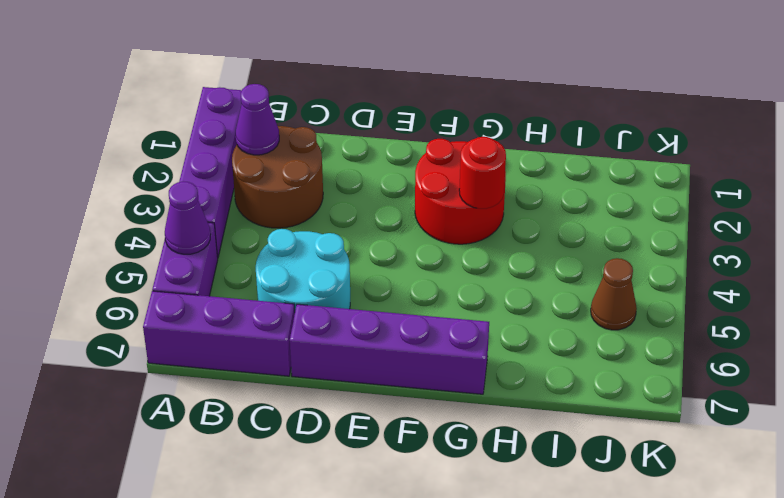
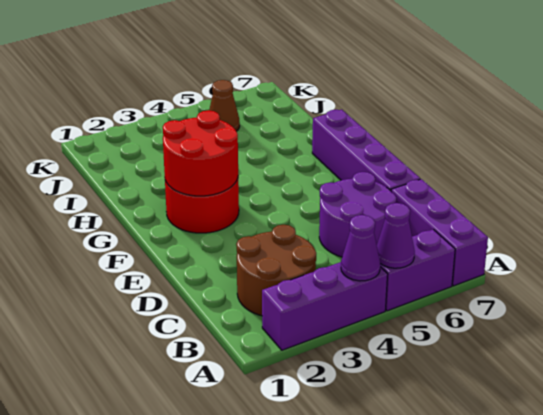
purple 1x4 brick [179,87,242,257] -> purple 1x3 brick [262,262,388,350]
purple 1x1 cone [236,84,279,155] -> purple 1x1 cone moved to [341,215,380,281]
cyan 2x2 round brick [256,229,350,310] -> purple 2x2 round brick [319,172,396,257]
red 1x1 round brick [459,137,506,209] -> red 2x2 round brick [163,110,238,196]

